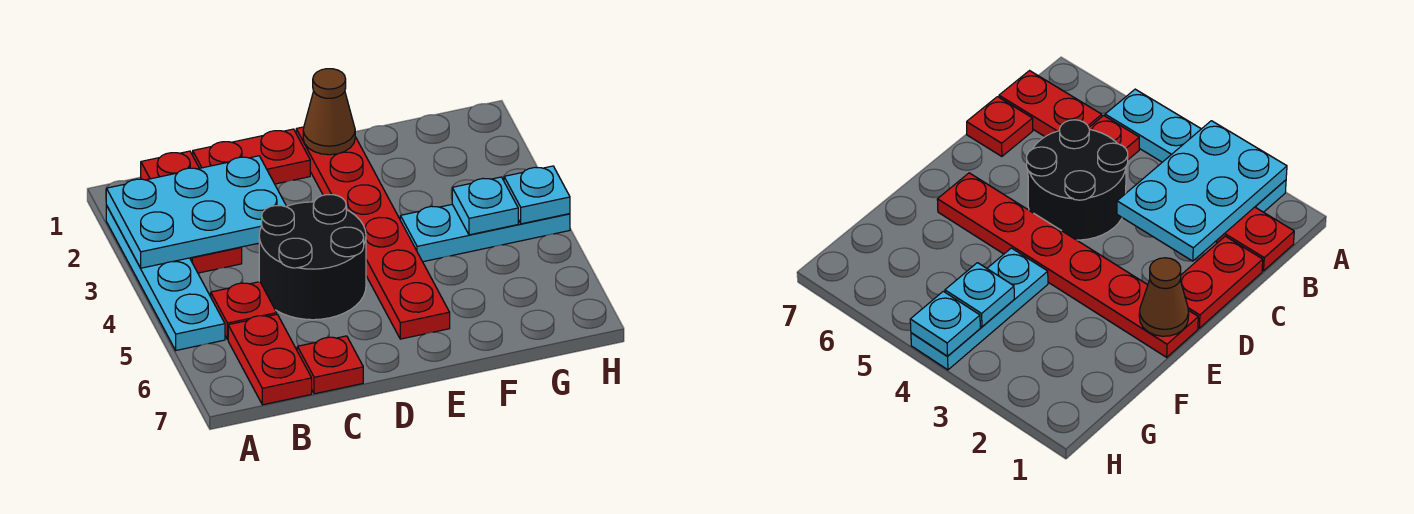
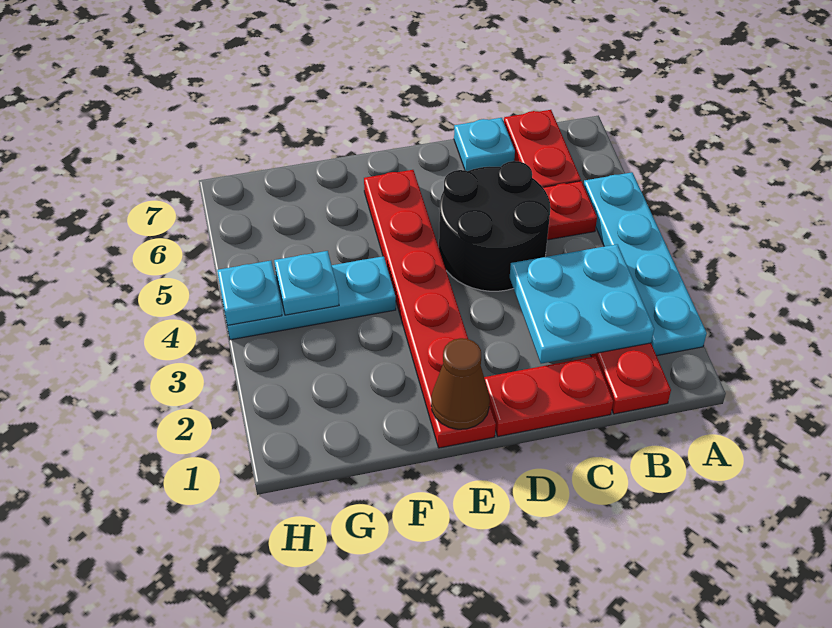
cyan 2x3 plate [106,156,286,268] -> cyan 2x2 plate [510,244,654,364]
red 1x1 plate [297,336,363,394] -> cyan 1x1 plate [454,118,515,171]

